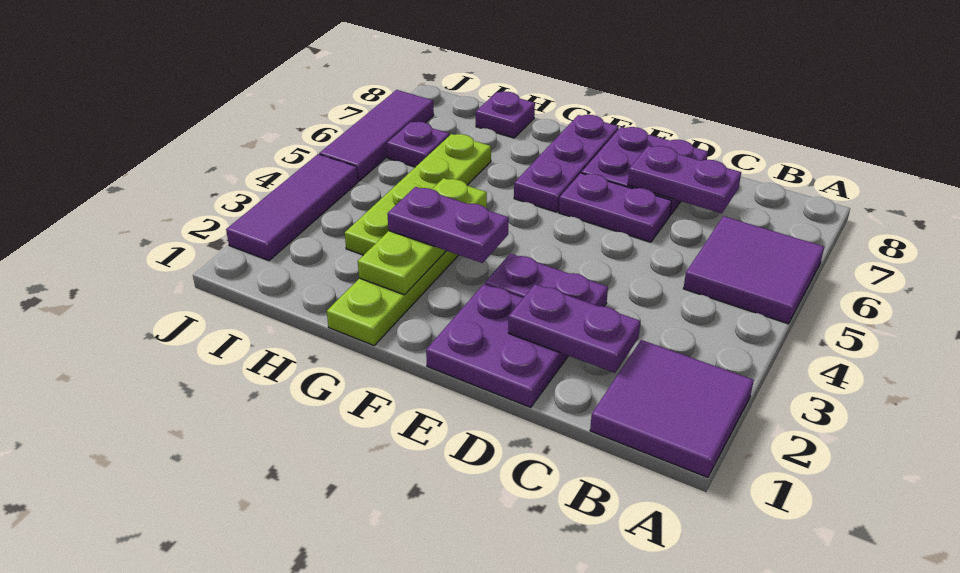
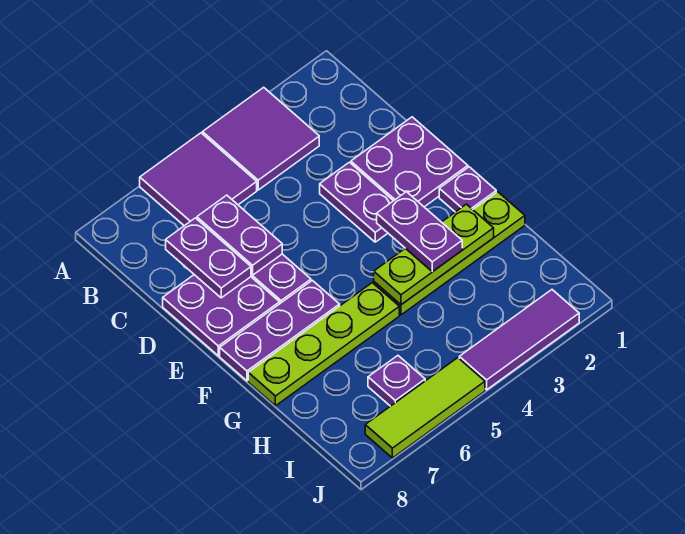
purple 2x2 tile [590,340,754,478] -> purple 2x2 tile moved to [203,87,319,190]
purple 1x2 plate [508,284,640,373] -> purple 1x2 plate moved to [197,195,282,275]
lime 1x4 plate [345,134,491,255] -> lime 1x4 plate moved to [248,283,399,406]
purple 1x1 plate [476,92,535,138] -> purple 1x1 plate moved to [439,167,496,212]
purple 1x3 tile [319,90,434,181] -> lime 1x3 tile [365,358,485,458]

